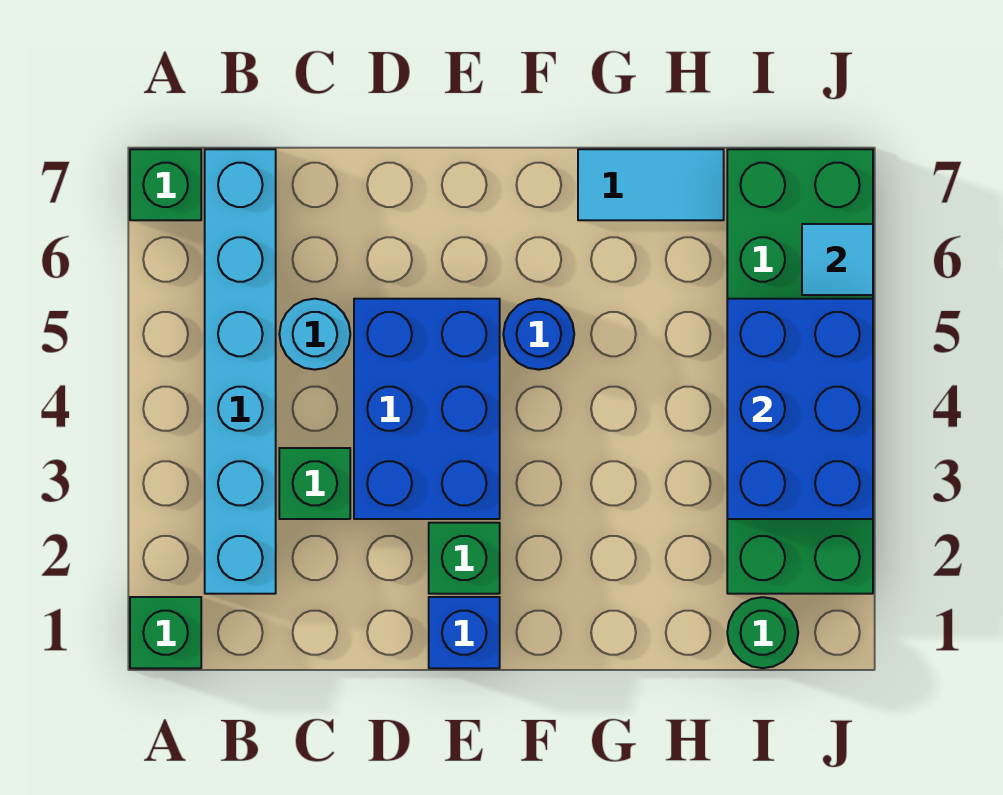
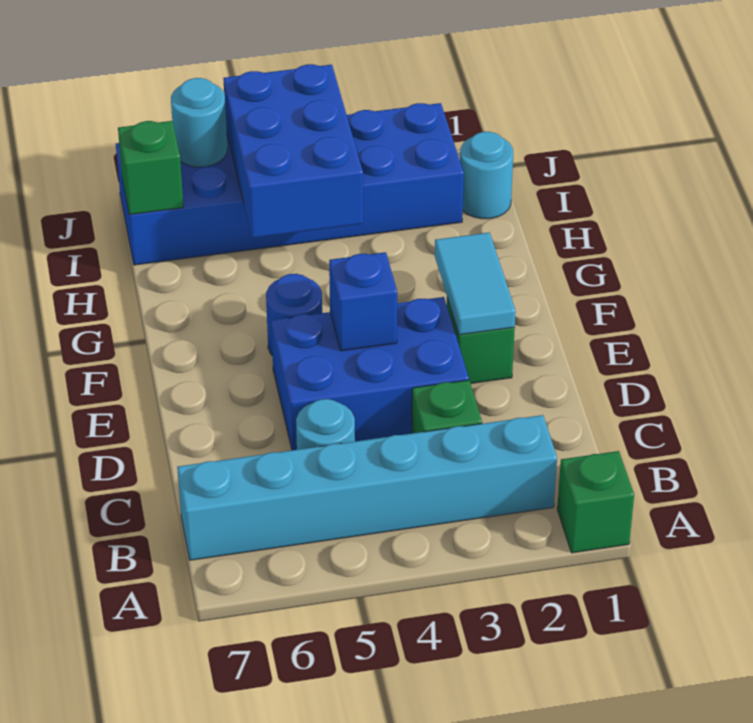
green 1x1 brick [130,149,201,220] -> green 1x1 brick moved to [118,121,183,215]
blue 1x1 brick [429,597,500,668] -> blue 1x1 brick moved to [329,252,397,351]
cyan 1x2 tile [578,149,724,220] -> cyan 1x2 tile moved to [435,233,515,335]
green 1x1 round brick [727,597,798,668] -> cyan 1x1 round brick [460,132,513,219]
green 2x6 brick [727,149,873,594] -> blue 2x6 brick [116,103,464,265]
blue 2x3 brick [727,299,873,519] -> blue 2x3 brick turned to [223,64,363,238]
cyan 1x1 tile [802,224,873,295] -> cyan 1x1 round brick [171,78,227,167]

